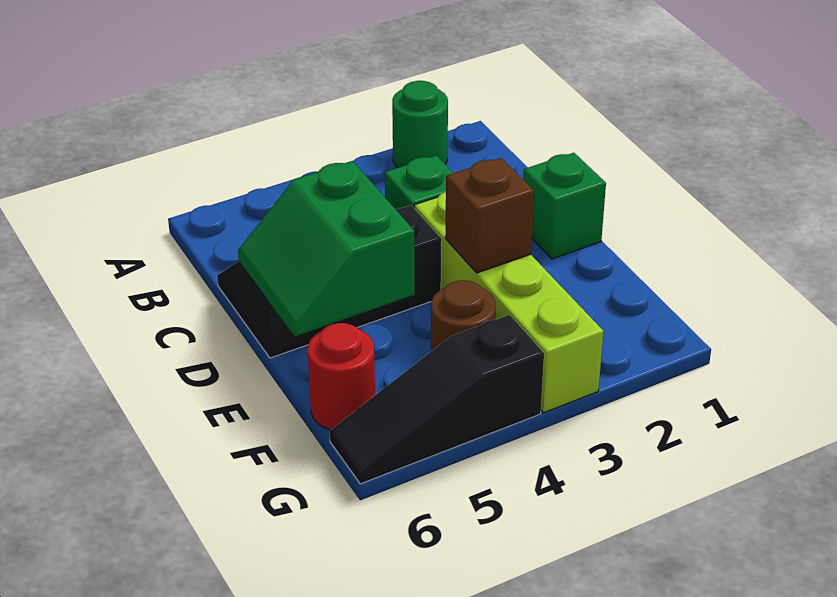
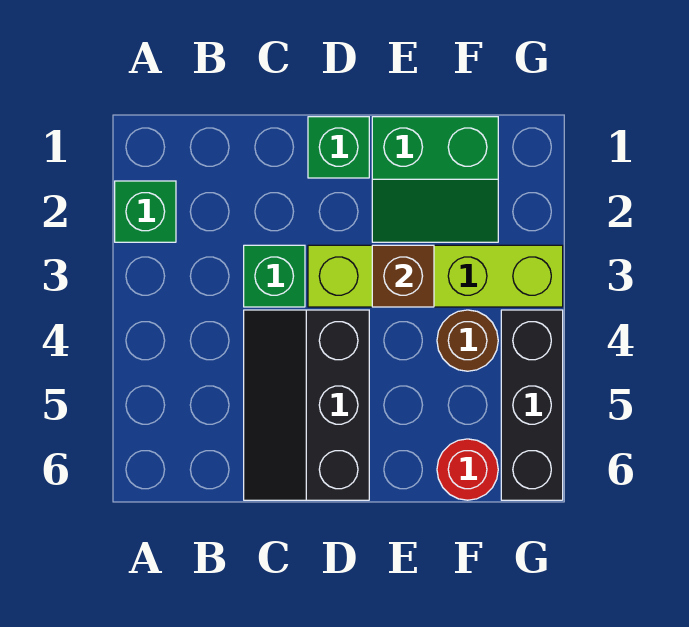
green 1x1 round brick [392,81,448,168] -> green 1x1 brick [115,181,176,242]
green 2x2 slope [238,161,415,336] -> green 2x2 slope moved to [372,117,498,242]
black 1x3 slope [330,315,544,484] -> black 1x3 brick [501,310,563,500]

